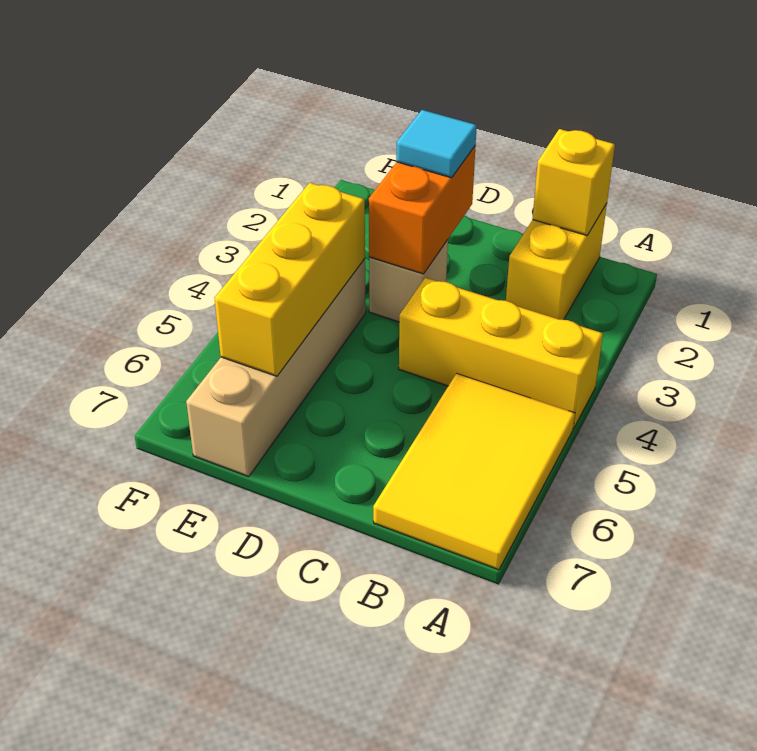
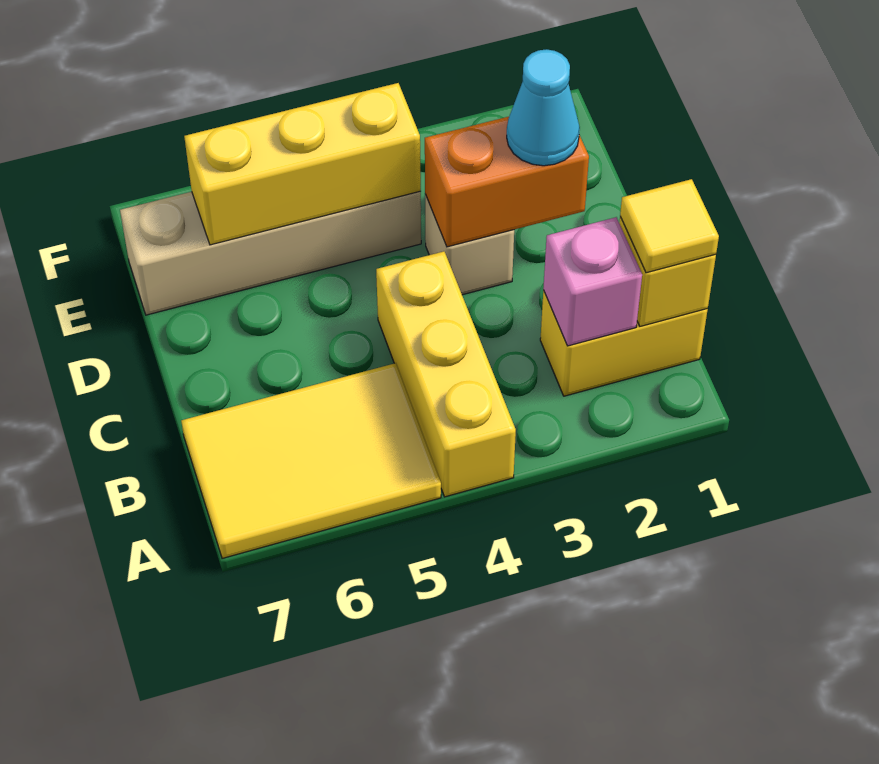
none -> yellow 1x1 tile [620,179,719,273]
none -> pink 1x1 brick [543,217,642,346]
cyan 1x1 tile [396,110,477,178] -> cyan 1x1 cone [507,49,580,166]

